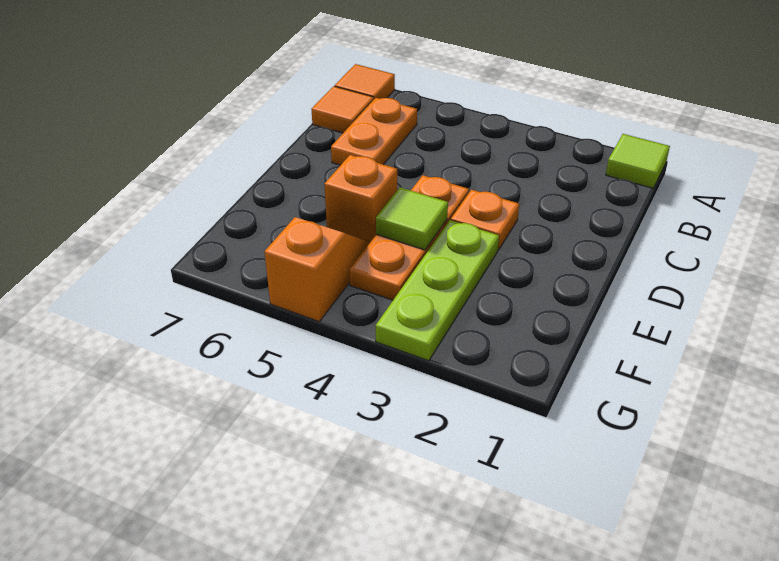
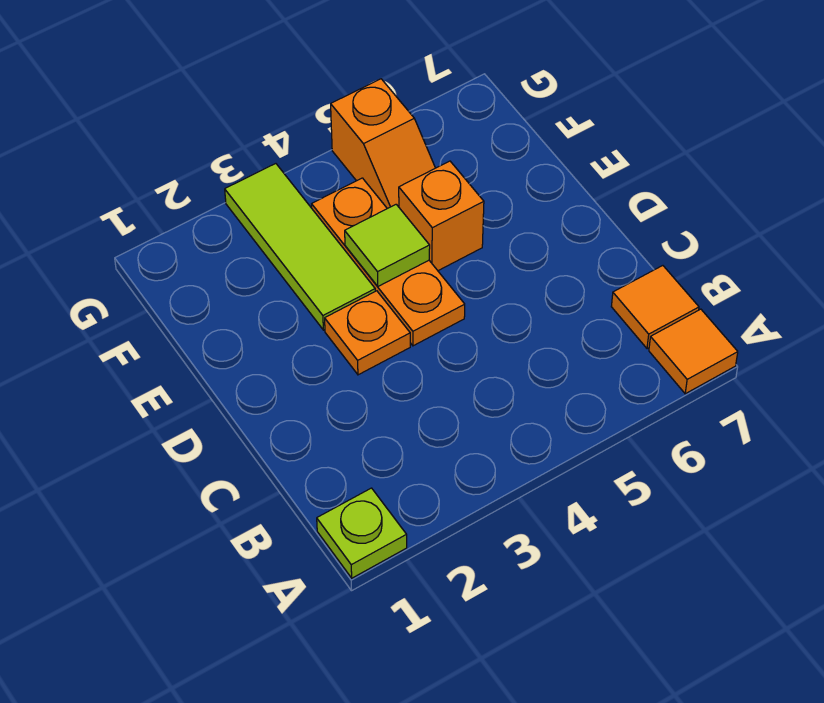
lime 1x1 tile [606,134,670,188] -> lime 1x1 plate [317,488,407,578]
orange 1x2 plate [331,98,417,165] -> none
lime 1x3 plate [376,220,499,361] -> lime 1x3 tile [225,164,375,330]

